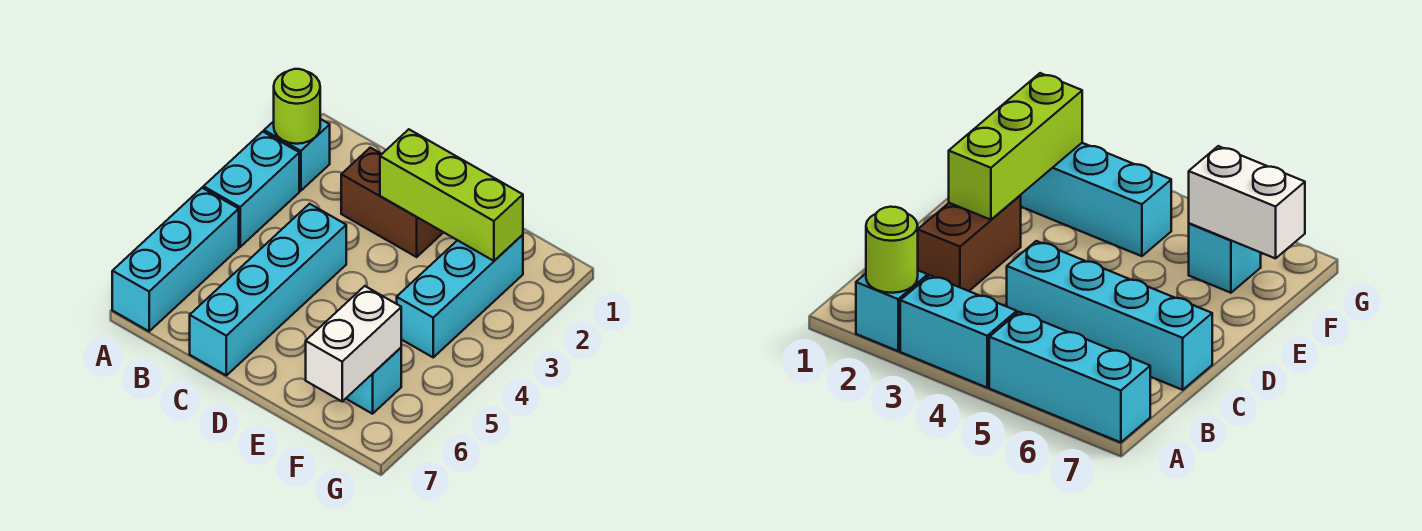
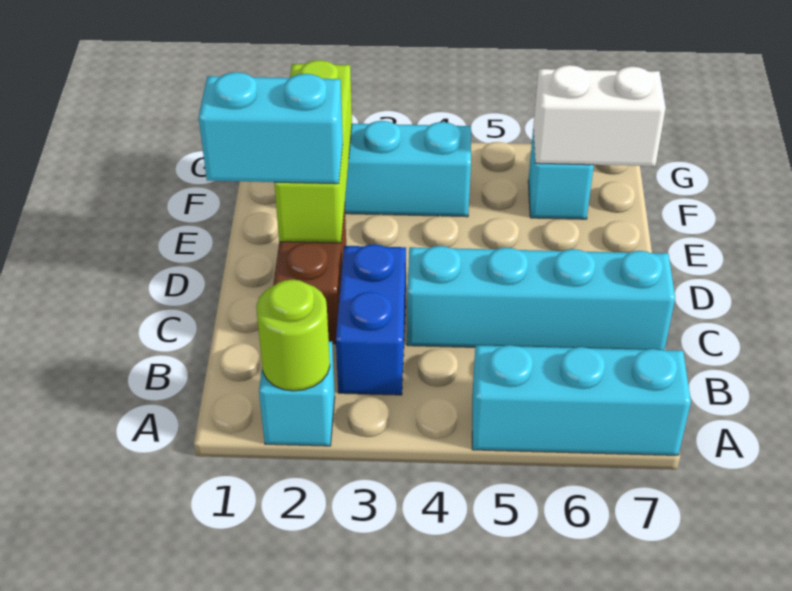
cyan 1x2 brick [203,132,299,247] -> cyan 1x2 brick moved to [199,72,343,184]
none -> blue 1x2 brick [336,244,406,395]

